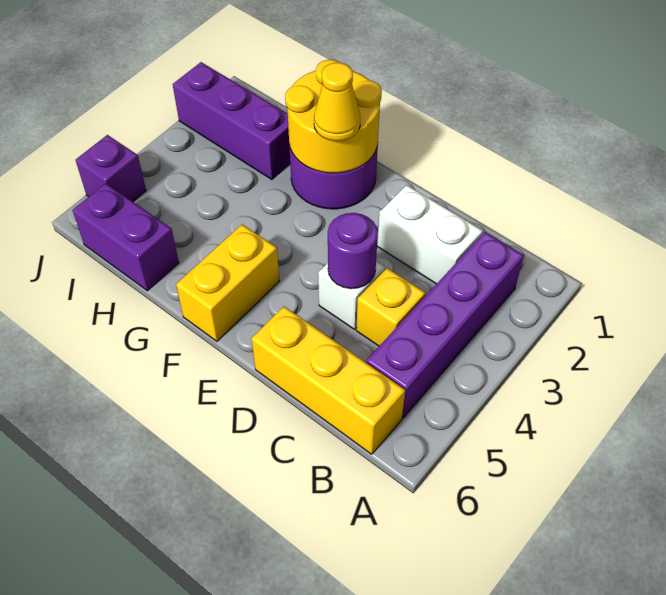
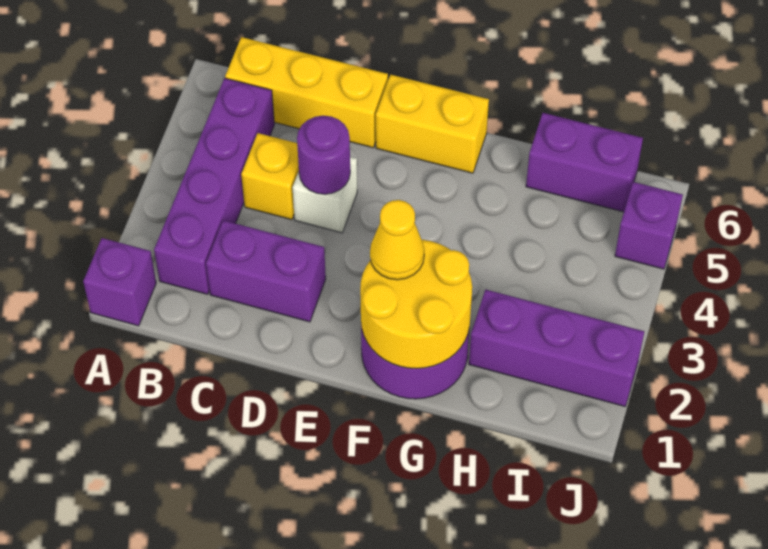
none -> purple 1x1 brick [83,238,156,326]
white 1x2 brick [377,185,483,284] -> purple 1x2 brick [206,220,326,322]
yellow 1x2 brick [176,224,279,341] -> yellow 1x2 brick turned to [376,75,489,173]

